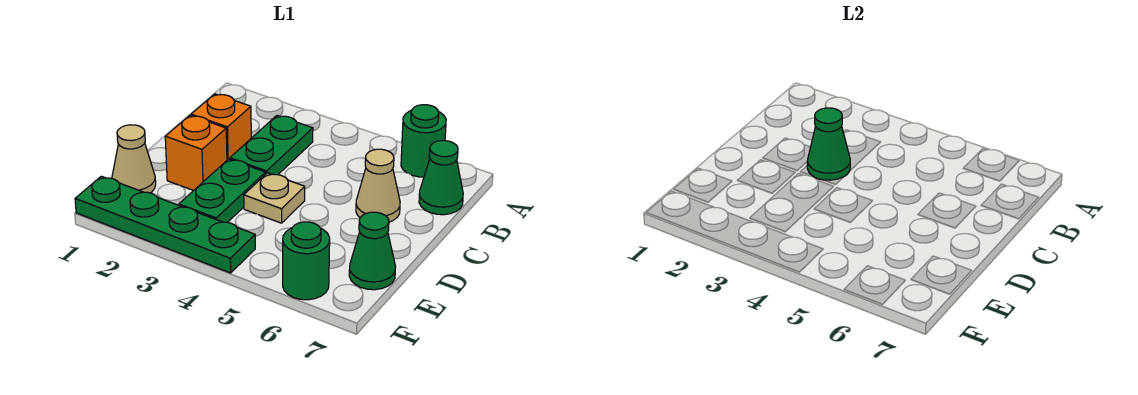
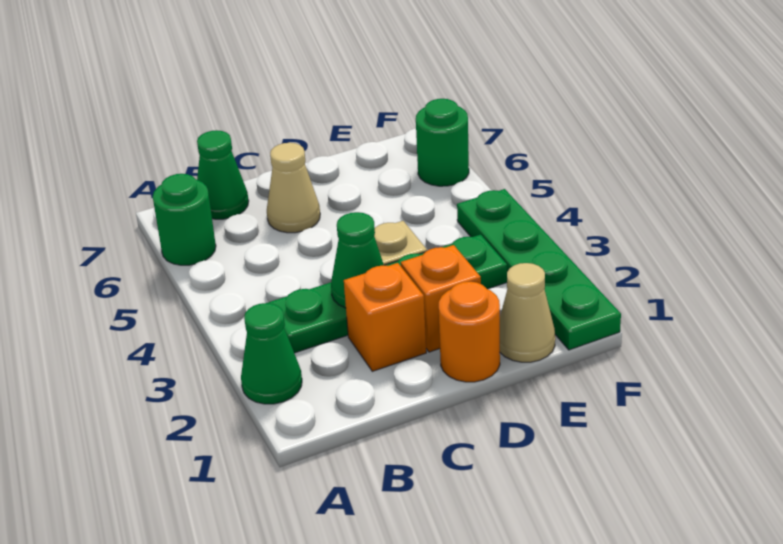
none -> orange 1x1 round brick [439,282,500,382]
green 1x1 cone [349,212,396,290] -> green 1x1 cone moved to [241,303,302,404]

